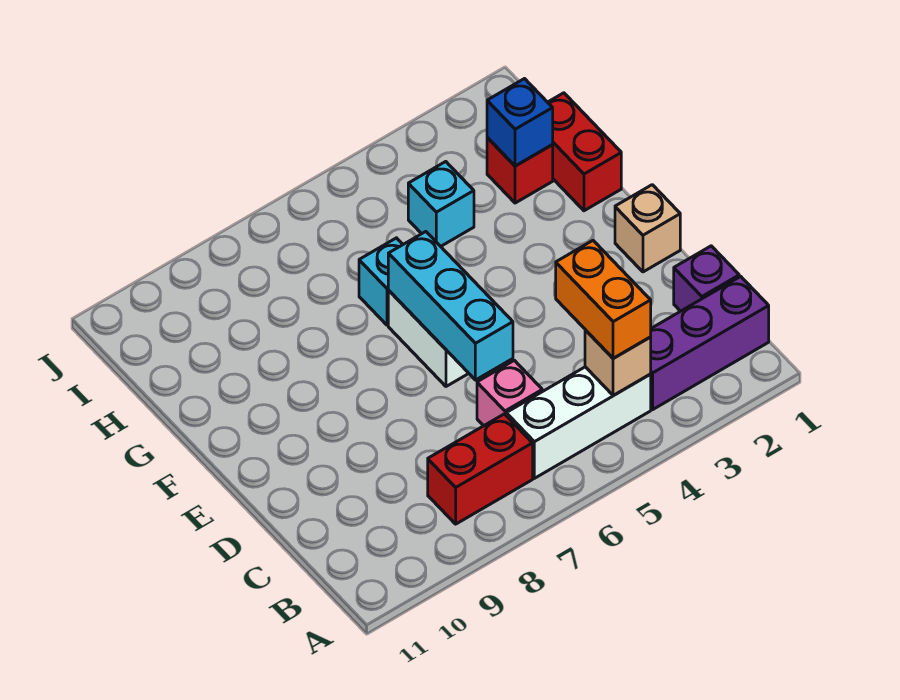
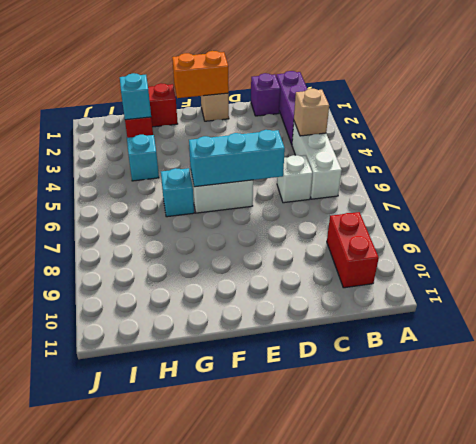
orange 1x2 brick [556,241,651,358] -> orange 1x2 brick moved to [172,51,229,98]
red 1x2 brick [428,414,533,524] -> red 1x2 brick moved to [327,212,379,288]
pink 1x1 brick [477,360,542,426] -> white 1x1 brick [277,155,312,203]
blue 1x1 brick [487,79,553,166] -> cyan 1x1 brick [120,73,151,120]

